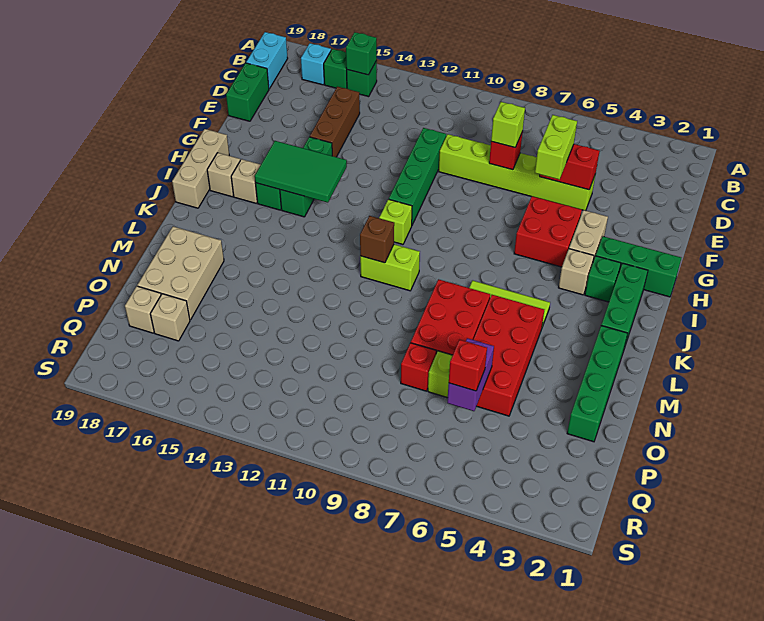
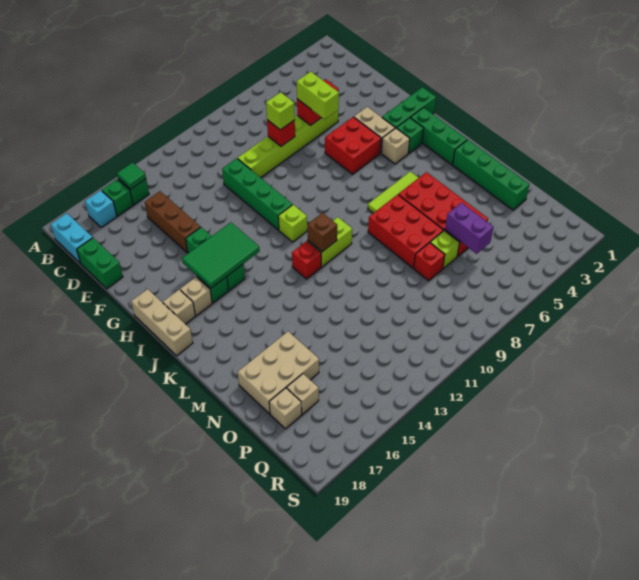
green 1x1 brick [346,32,377,75] -> green 1x1 tile [117,163,146,189]
tan 2x3 brick [137,226,224,320] -> tan 2x3 brick turned to [238,331,319,414]
red 1x1 brick [449,340,487,391] -> red 1x1 brick moved to [292,241,321,279]

